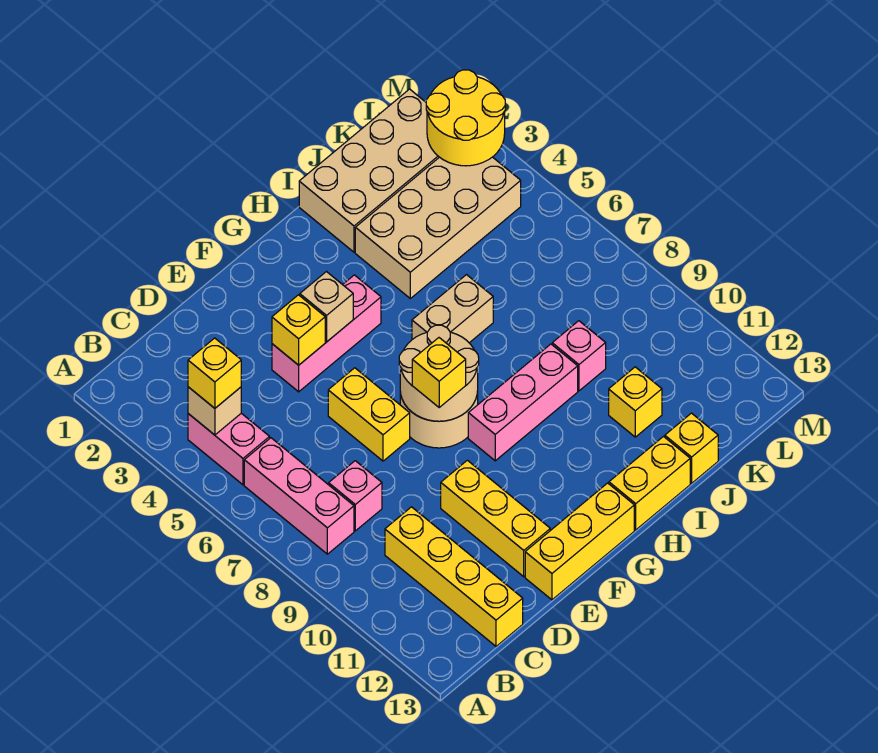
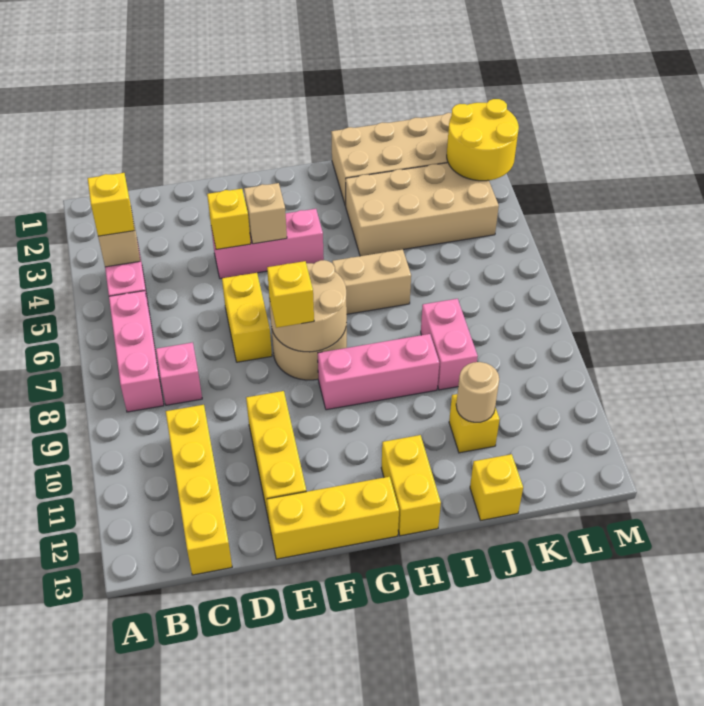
yellow 1x2 brick [609,437,690,530] -> yellow 1x2 brick turned to [381,435,441,536]
pink 1x1 brick [552,321,606,391] -> pink 1x2 brick [421,299,478,390]
none -> tan 1x1 round brick [456,362,499,422]

